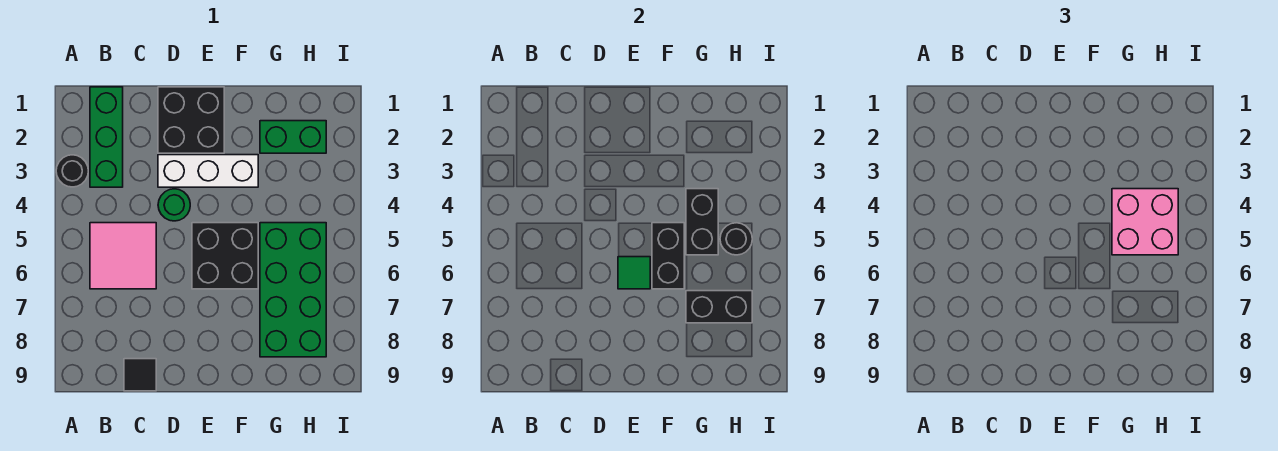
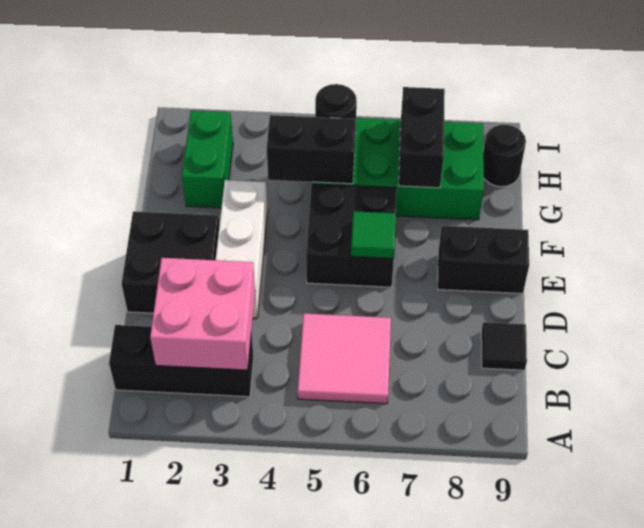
black 1x1 round brick [56,155,88,187] -> black 1x1 round brick moved to [483,125,526,187]
green 1x3 brick [90,87,123,187] -> black 1x3 brick [109,325,254,397]
green 1x1 round brick [158,189,190,221] -> none
black 1x2 brick [652,223,684,289] -> black 1x2 brick moved to [438,226,529,294]
pink 2x2 brick [1112,189,1178,255] -> pink 2x2 brick moved to [150,258,255,370]

